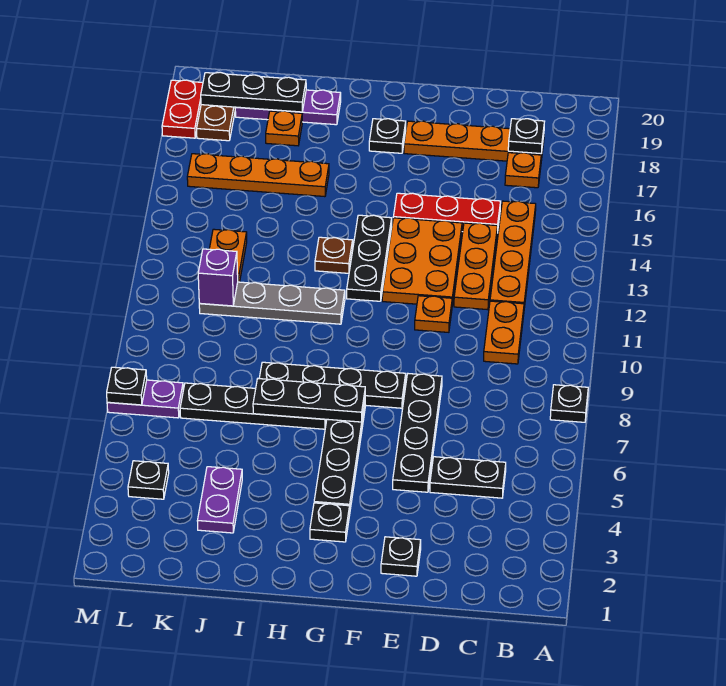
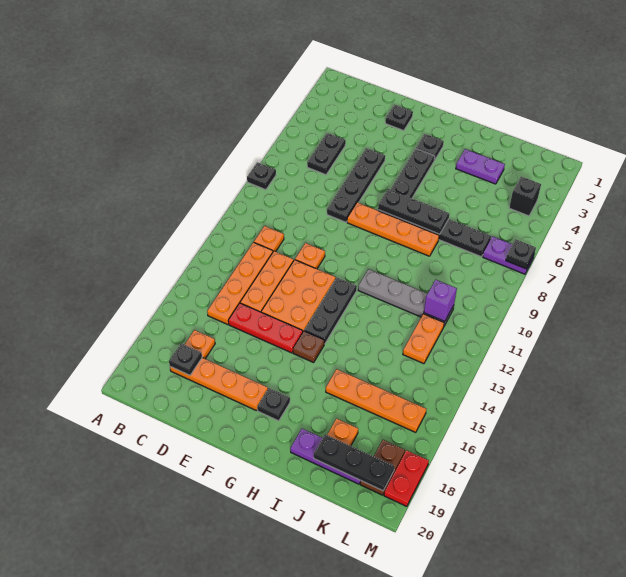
black 1x2 plate [430,457,506,498] -> black 1x2 plate turned to [307,133,346,175]
orange 1x2 plate [484,301,524,364] -> orange 1x1 plate [254,226,284,252]
black 1x4 plate [259,362,406,408] -> orange 1x4 plate [347,202,439,256]
brown 1x1 plate [315,237,353,273] -> brown 1x1 plate moved to [293,331,324,362]
purple 1x2 plate [198,467,242,533] -> purple 1x2 plate turned to [456,149,505,184]
black 1x1 plate [128,461,169,499] -> black 1x1 brick [509,177,541,216]

